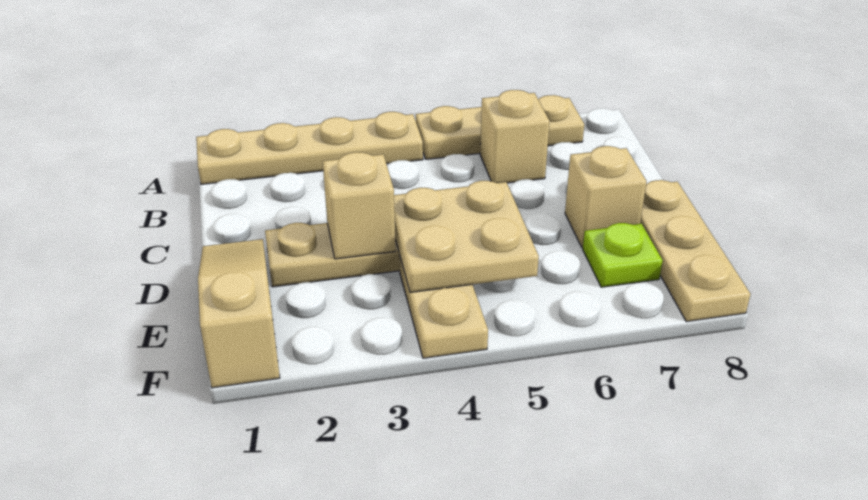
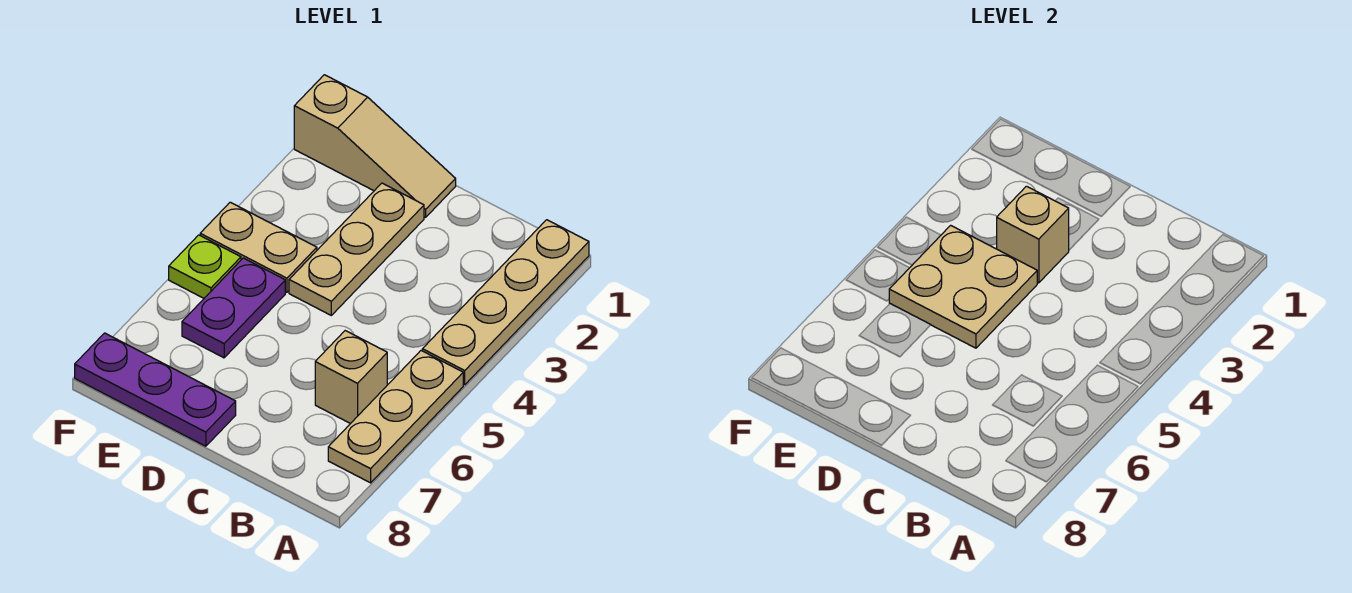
tan 1x1 brick [565,146,647,248] -> none
tan 1x3 plate [640,180,750,322] -> purple 1x3 plate [75,333,236,446]
none -> purple 1x2 plate [182,258,285,358]
lime 1x1 plate [583,223,663,287] -> lime 1x1 plate moved to [169,235,241,298]

